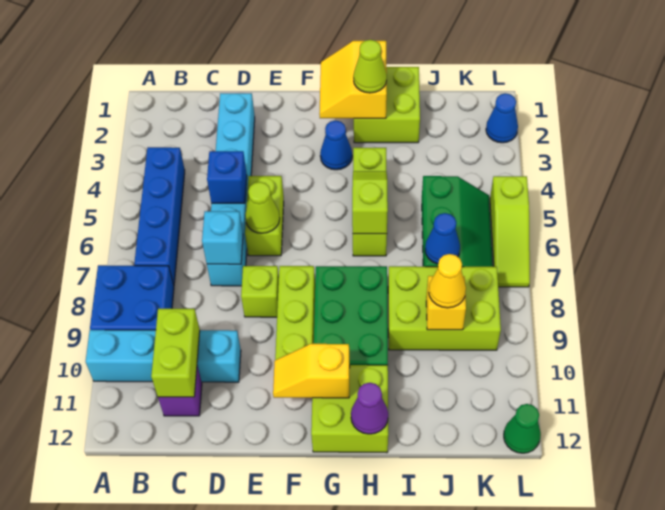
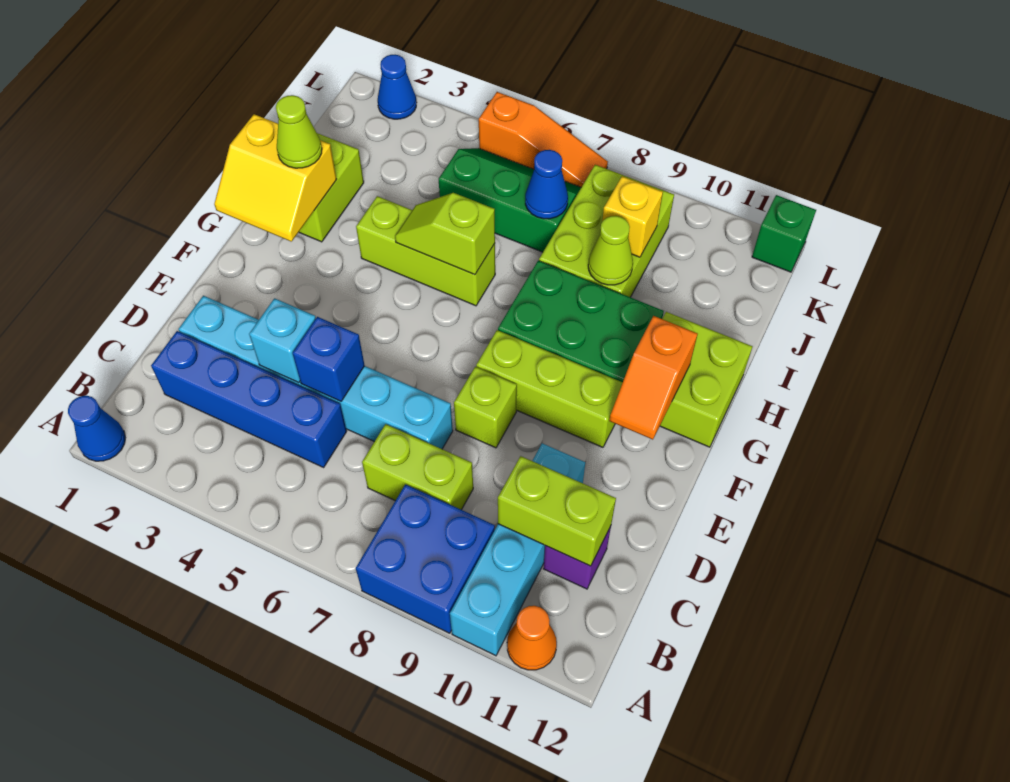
none -> orange 1x1 cone [507,606,557,670]
blue 1x4 brick [134,147,185,285] -> blue 1x4 brick moved to [151,331,347,467]
cyan 1x1 brick [202,211,243,264] -> cyan 1x1 brick moved to [249,298,316,383]
lime 1x2 brick [245,176,284,256] -> lime 1x2 brick moved to [362,424,473,510]
lime 1x1 cone [245,182,280,233] -> lime 1x1 cone moved to [588,216,633,285]
yellow 1x2 slope [273,344,350,398] -> orange 1x2 slope [609,316,697,440]
blue 1x1 cone [320,120,352,170] -> blue 1x1 cone moved to [68,396,125,461]
purple 1x1 cone [351,383,388,434] -> none
yellow 1x1 cone [429,254,466,308] -> none
lime 1x3 slope [490,176,530,287] -> orange 1x3 slope [479,92,608,187]
green 1x1 cone [504,404,541,453] -> green 1x1 brick [752,195,816,272]

